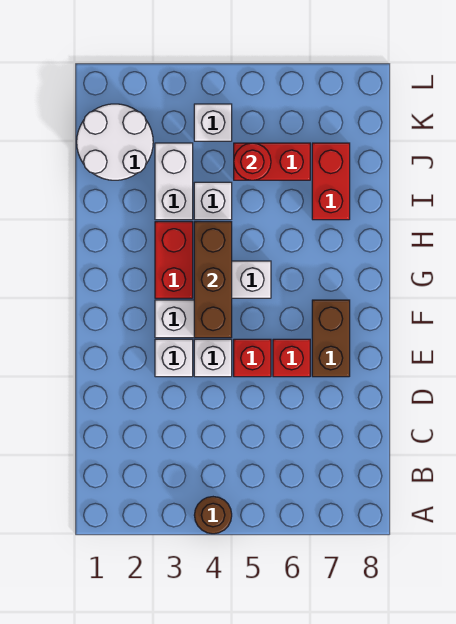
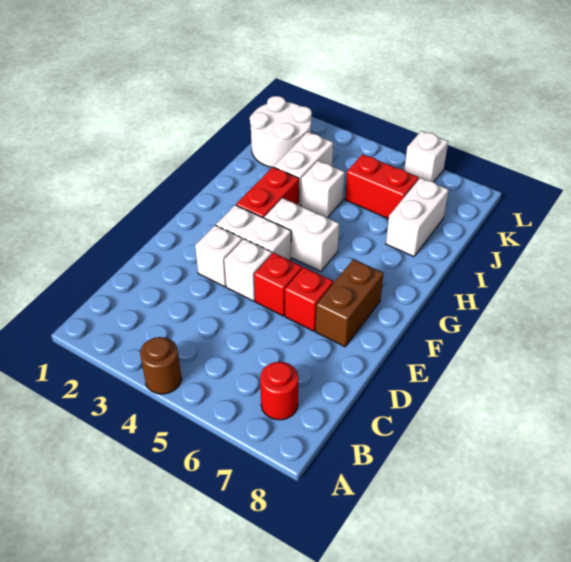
brown 1x3 brick [194,222,232,338] -> none
red 1x2 brick [312,143,350,220] -> white 1x2 brick [386,178,449,257]
red 1x1 round brick [234,143,271,180] -> red 1x1 round brick moved to [260,362,299,420]
white 1x1 brick [194,104,232,141] -> white 1x1 brick moved to [404,131,448,182]

